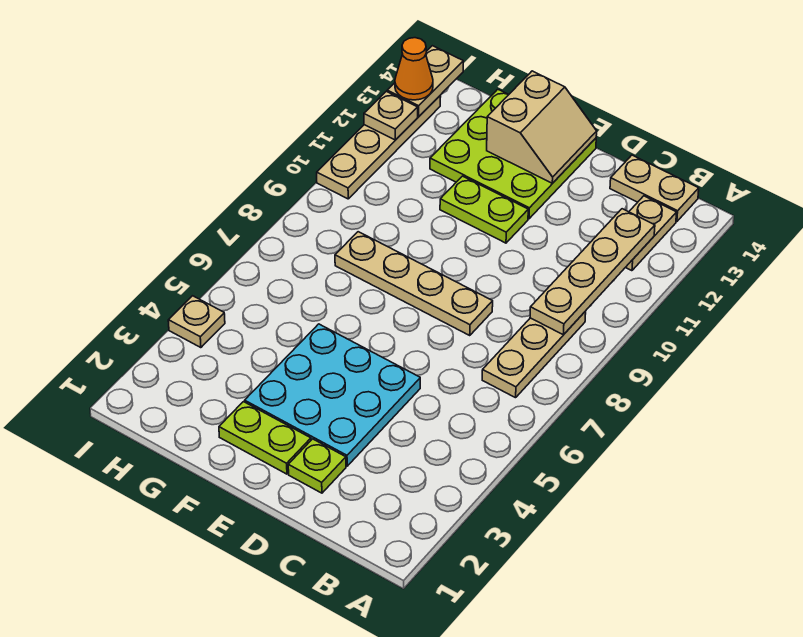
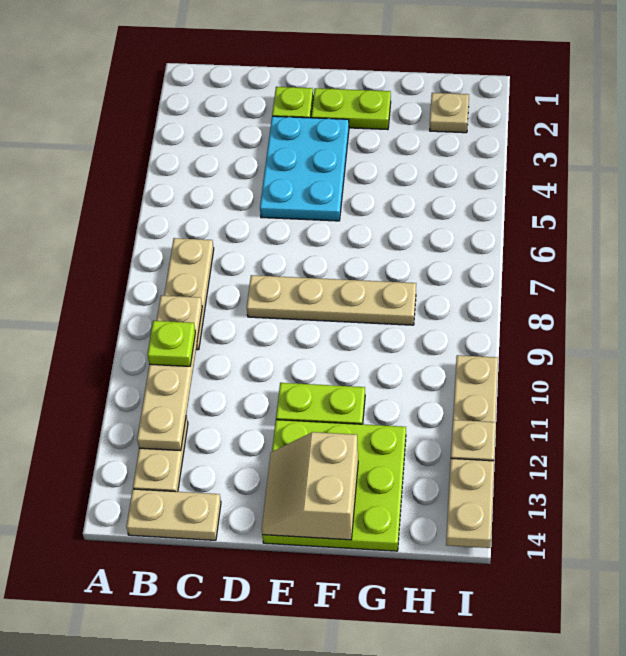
none -> lime 1x1 plate [147,321,195,366]
cyan 3x3 plate [245,324,420,466] -> cyan 2x3 plate [260,116,349,221]
tan 1x1 plate [168,296,225,348] -> tan 1x1 plate moved to [430,93,469,133]
orange 1x1 cone [395,38,433,100] -> none

